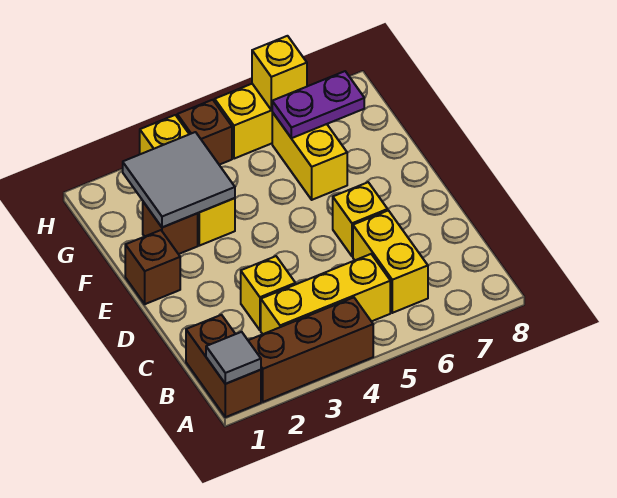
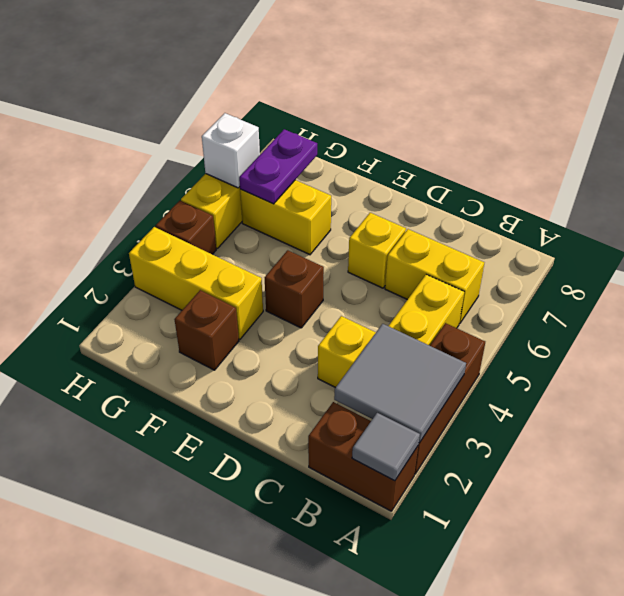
brown 1x1 brick [125,230,180,304] -> brown 1x1 brick moved to [265,250,324,328]
grey 2x2 tile [123,132,235,227] -> grey 2x2 tile moved to [334,324,466,443]
yellow 1x1 brick [252,36,307,110] -> white 1x1 brick [202,113,260,188]

